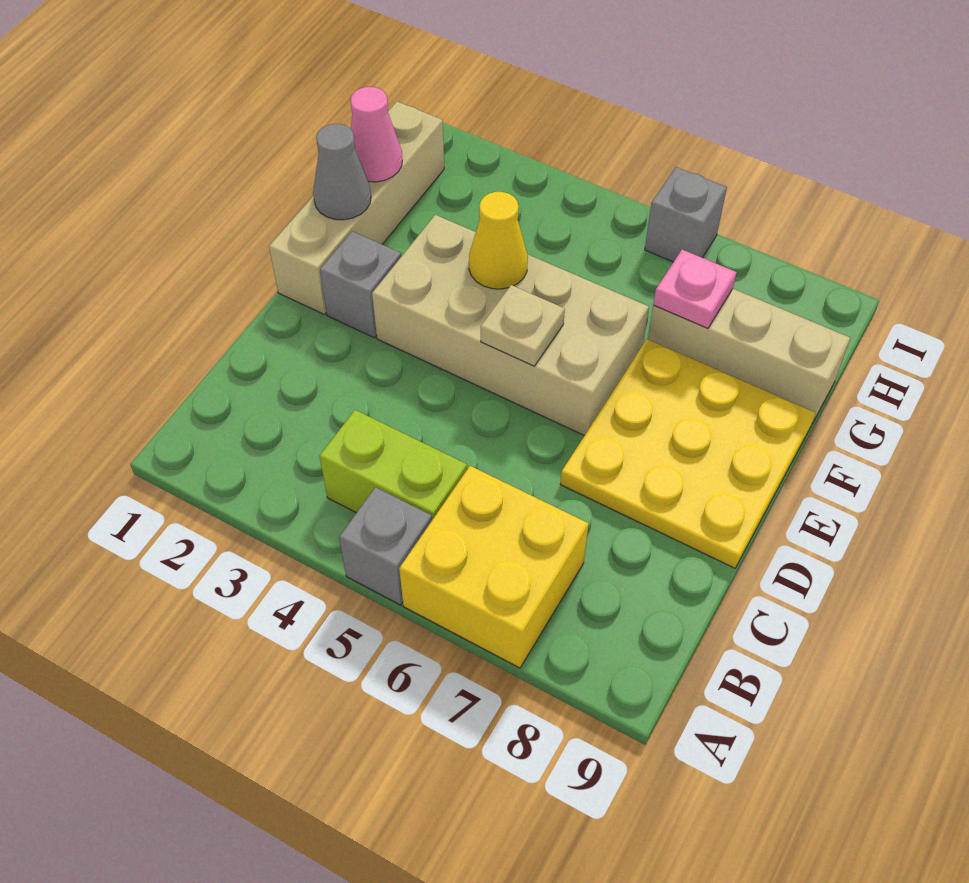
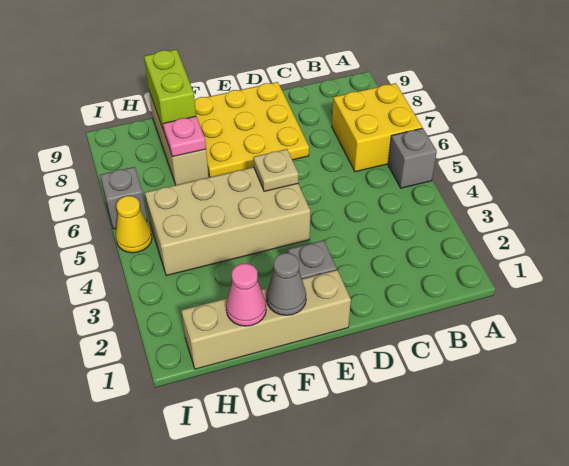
lime 1x2 brick [320,410,467,520] -> lime 1x2 brick moved to [144,49,196,131]
tan 2x4 brick [372,215,649,435] -> tan 2x4 brick turned to [145,167,310,276]
yellow 1x1 cone [469,192,528,289] -> yellow 1x1 cone moved to [116,196,152,253]

